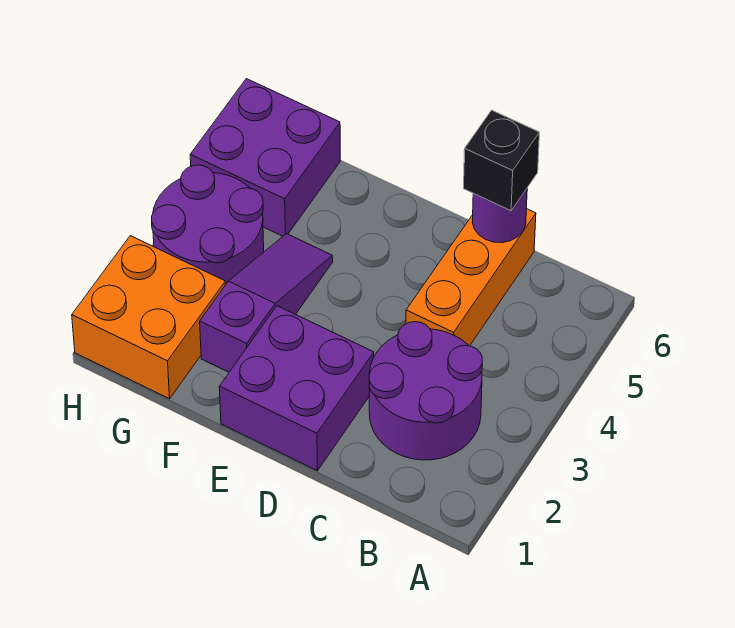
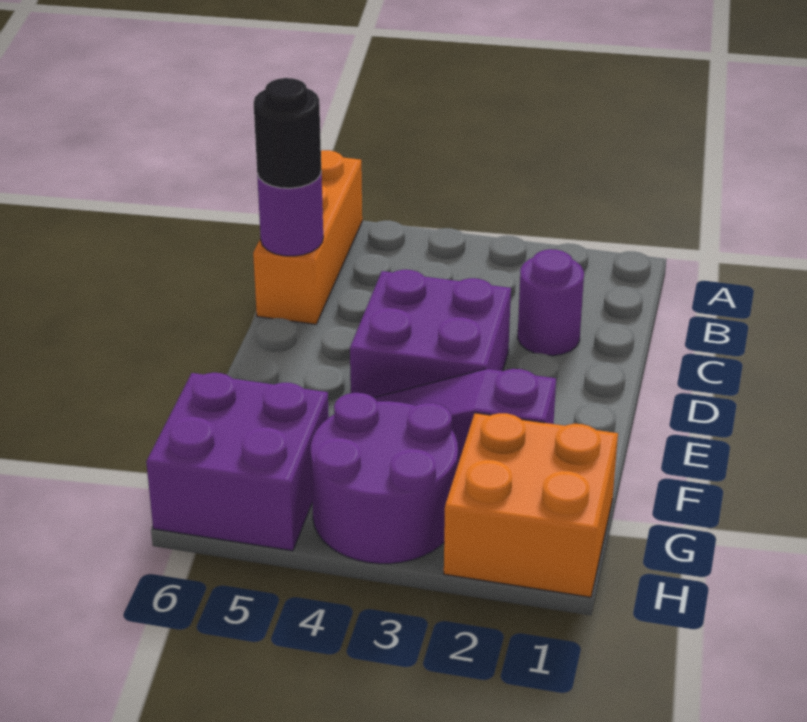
purple 2x2 round brick [369,322,482,460] -> purple 1x1 round brick [518,249,584,356]
orange 1x3 brick [406,209,536,346] -> orange 1x3 brick turned to [253,150,362,324]
black 1x1 brick [464,110,539,211] -> black 1x1 round brick [254,78,321,188]
purple 2x2 brick [219,306,374,471] -> purple 2x2 brick moved to [350,270,511,397]

